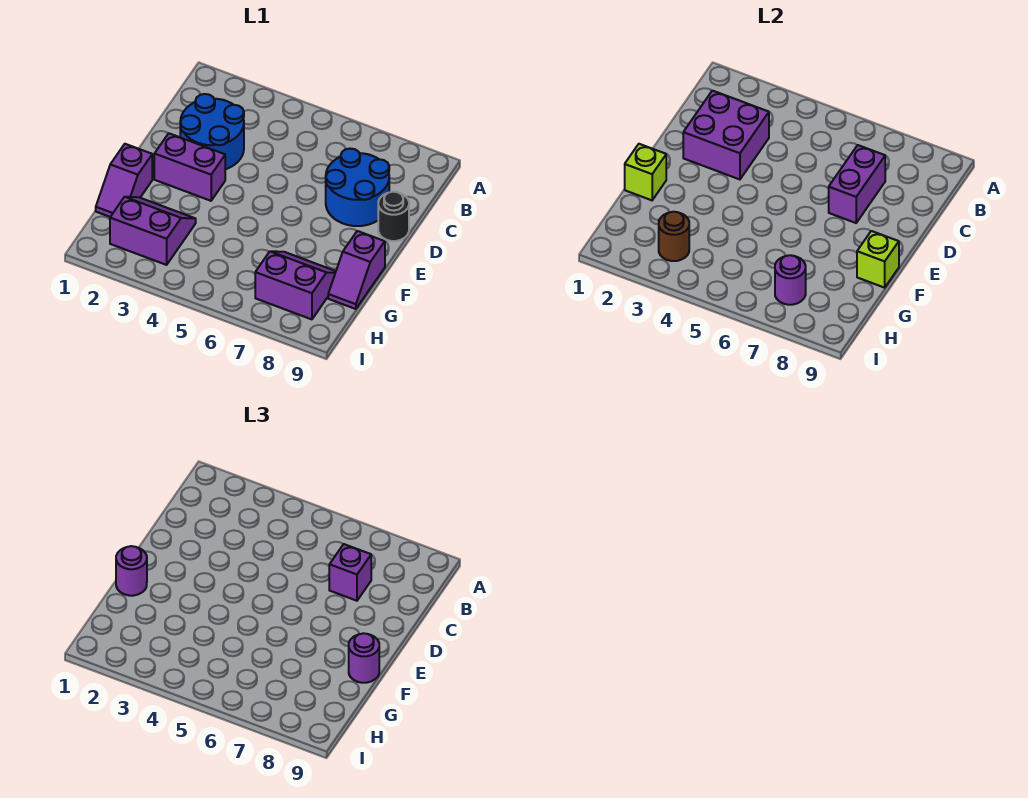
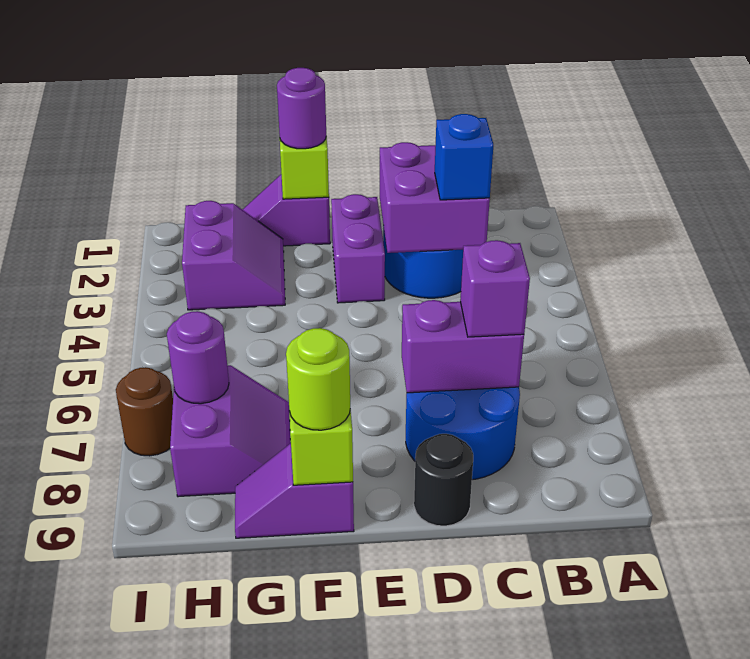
none -> blue 1x1 brick [435,114,493,200]
purple 1x1 round brick [349,633,379,683] -> lime 1x1 round brick [286,328,350,430]
brown 1x1 round brick [659,212,689,261] -> brown 1x1 round brick moved to [116,367,173,456]

